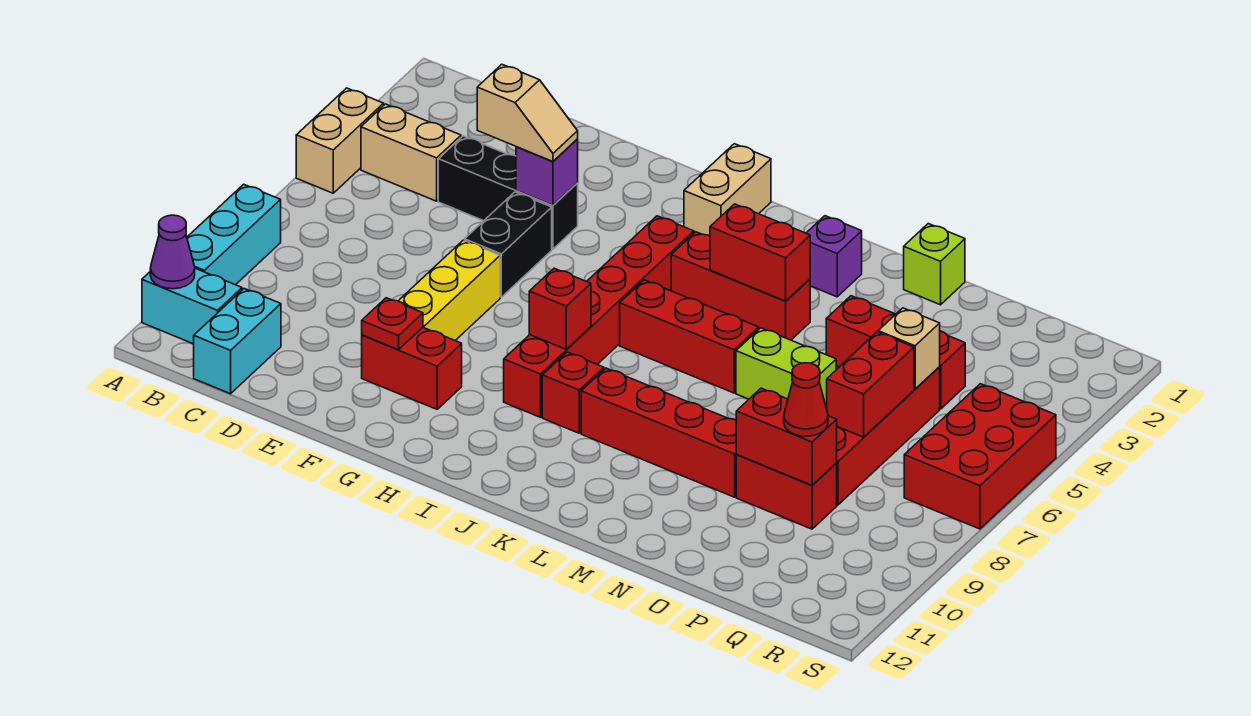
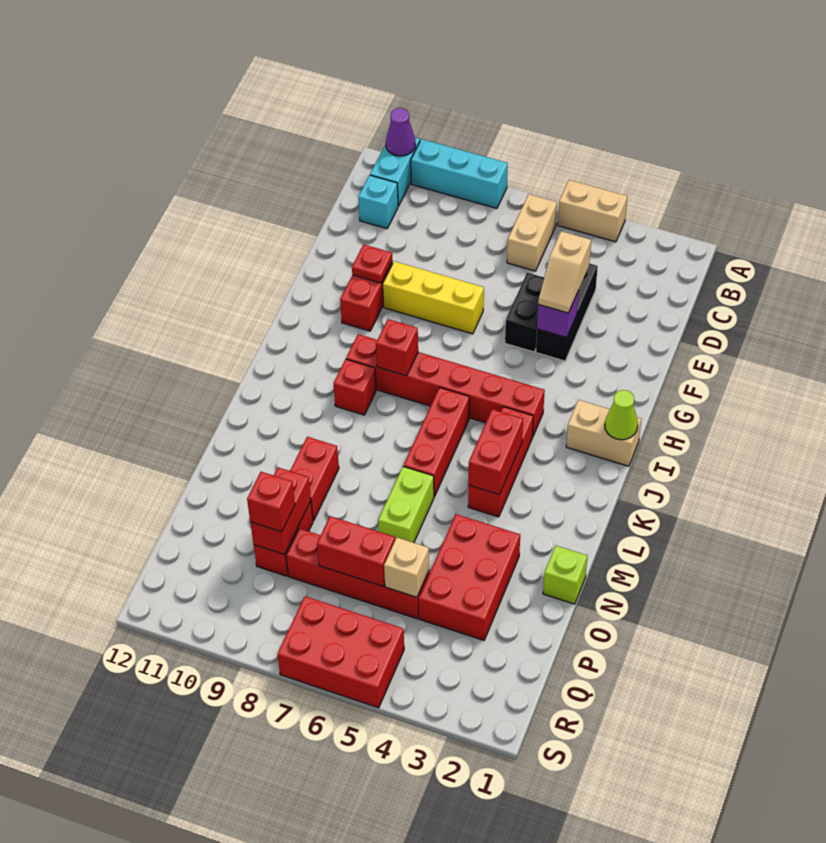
tan 1x2 brick [361,104,461,201] -> tan 1x2 brick moved to [507,194,557,271]
cyan 1x2 brick [194,289,281,394] -> cyan 1x1 brick [358,175,398,229]
black 1x2 brick [465,192,552,297] -> black 1x2 brick turned to [505,273,544,352]
none -> lime 1x1 cone [605,390,638,440]
red 1x4 brick [581,368,737,497] -> red 1x2 brick [290,437,339,521]
purple 1x1 brick [806,216,862,297] -> none
red 1x3 brick [826,296,965,409] -> red 2x3 brick [419,514,520,640]
red 1x1 cone [784,363,828,436] -> red 1x1 brick [247,472,295,532]

